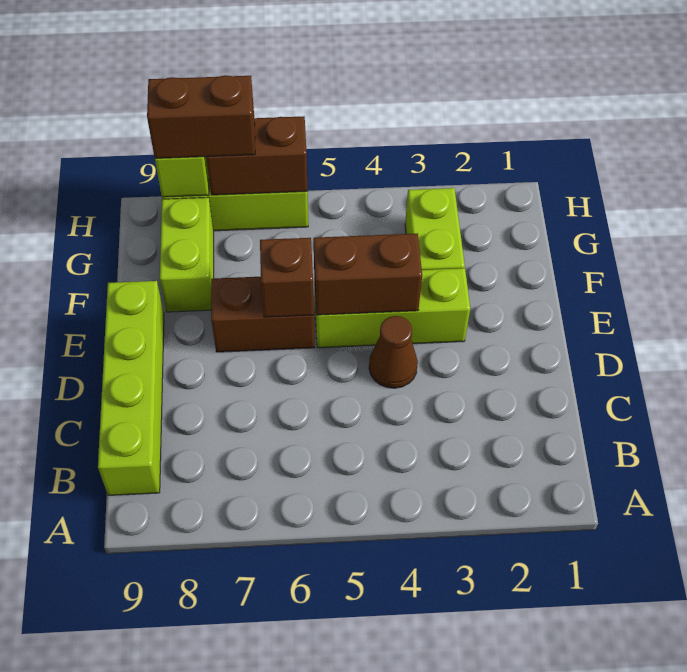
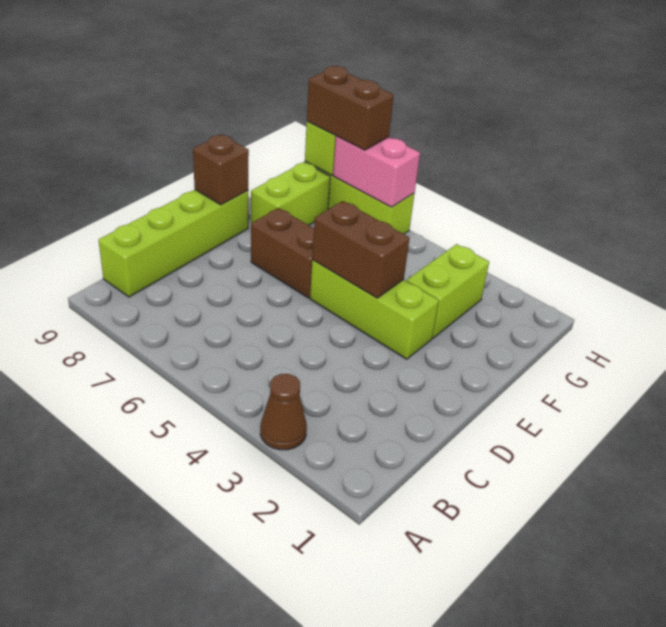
brown 1x1 cone [369,316,418,388] -> brown 1x1 cone moved to [260,374,307,450]
brown 1x1 brick [260,238,314,317] -> brown 1x1 brick moved to [193,135,249,205]
brown 1x2 brick [206,116,307,195] -> pink 1x2 brick [333,136,420,207]

